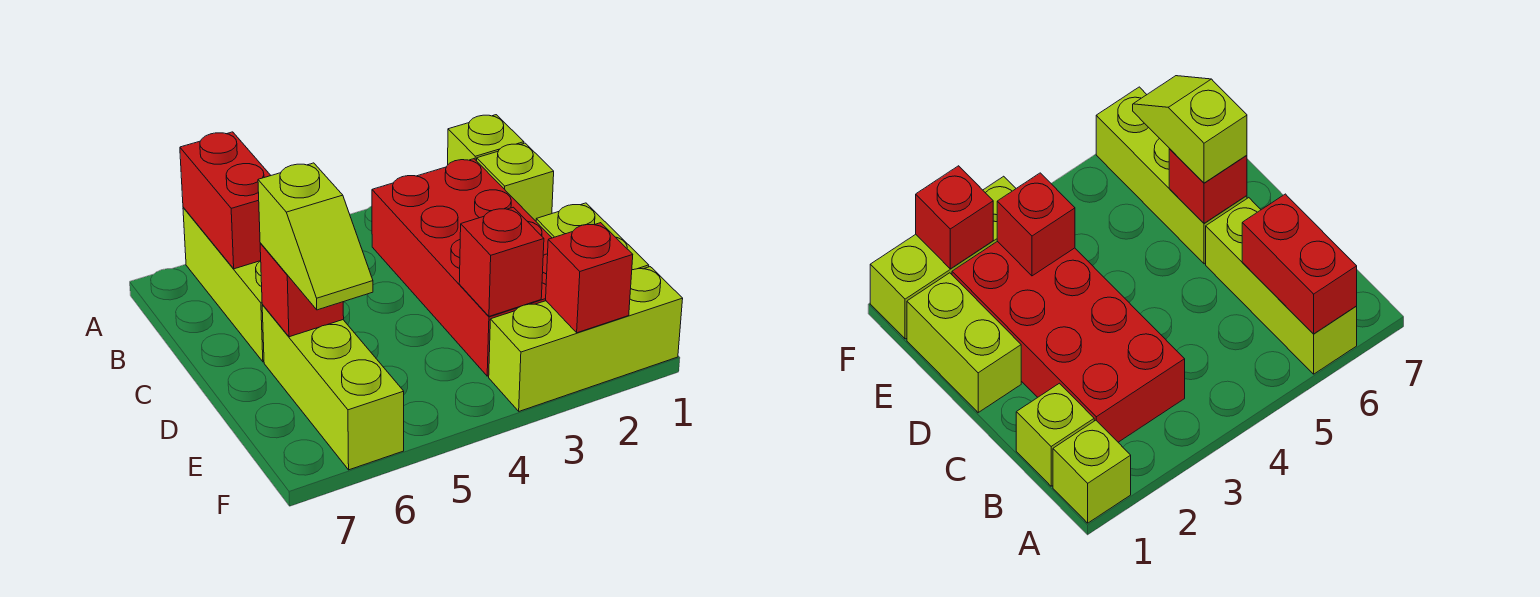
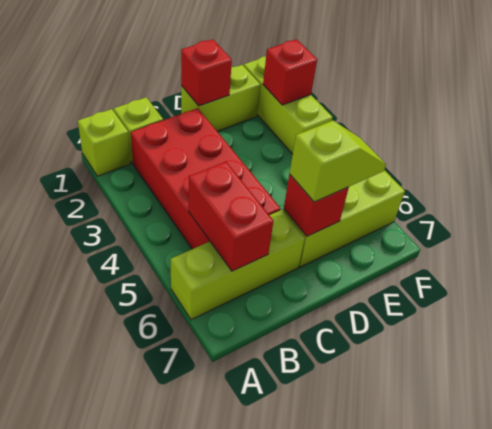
red 1x2 brick [180,132,271,269] -> red 1x2 brick turned to [188,162,273,271]
red 2x4 brick [372,159,552,376] -> red 2x4 brick turned to [131,108,281,249]
red 1x1 brick [459,207,544,316] -> red 1x1 brick moved to [181,39,232,106]

